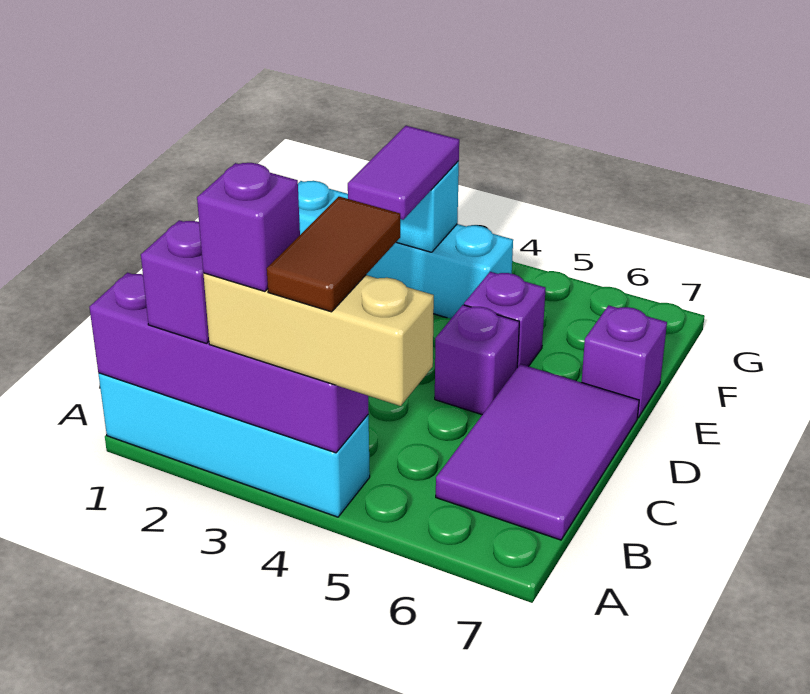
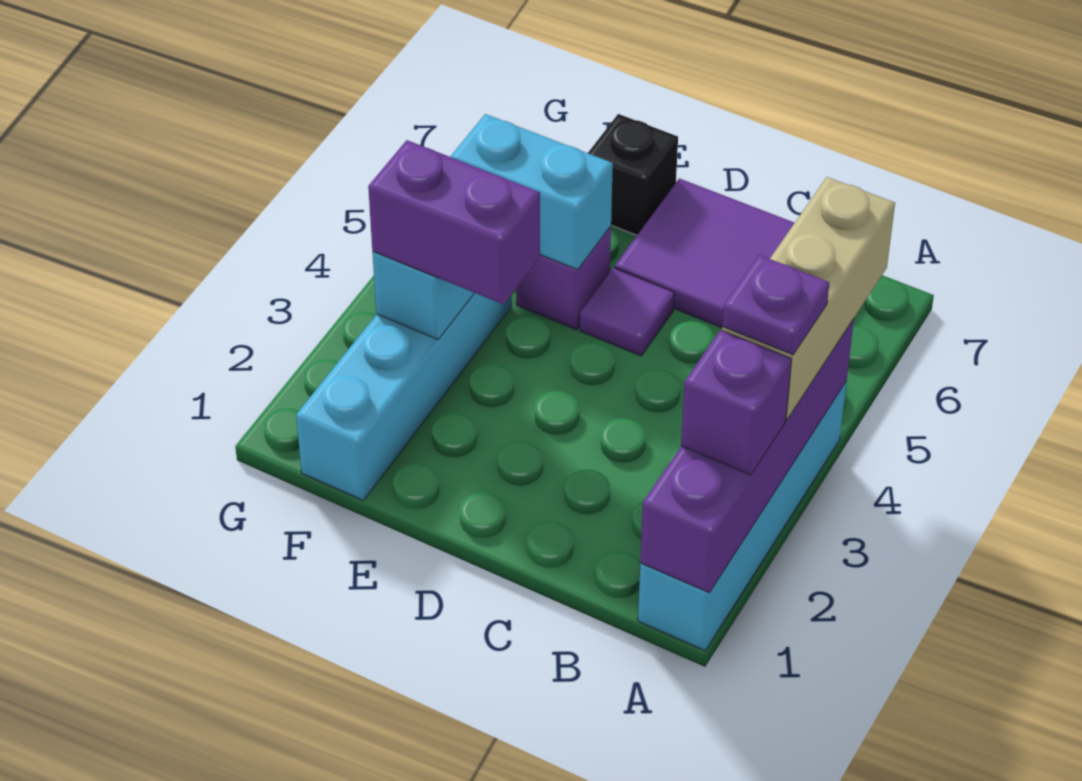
purple 1x1 brick [197,163,300,291] -> purple 1x1 plate [722,255,829,355]
brown 1x2 tile [267,197,400,312] -> none
purple 1x1 brick [435,305,519,415] -> purple 1x1 tile [580,268,674,356]
purple 1x2 tile [348,126,459,220] -> purple 1x2 brick [368,140,540,304]
none -> cyan 1x2 brick [450,114,613,270]
purple 1x1 brick [581,305,667,418] -> black 1x1 brick [588,114,678,235]

